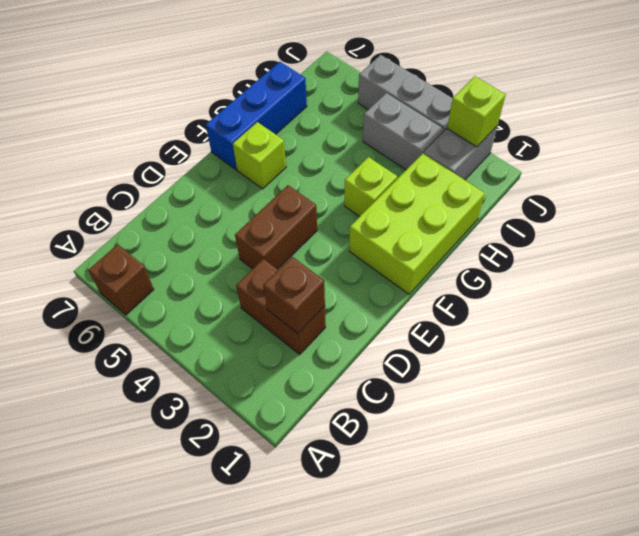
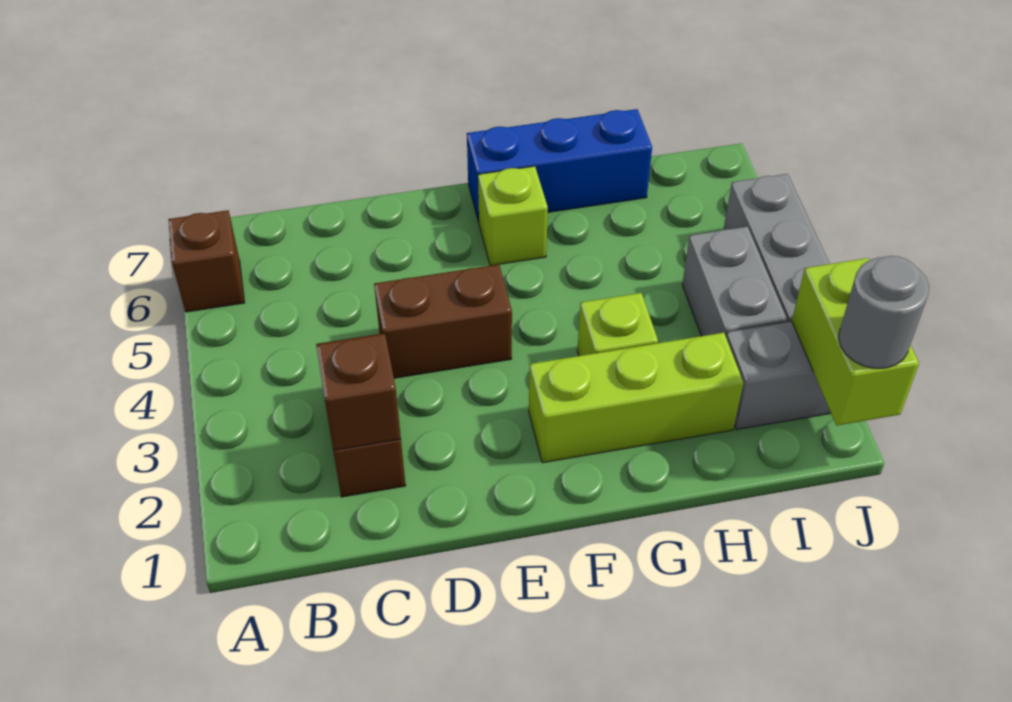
lime 2x3 brick [349,153,485,294] -> lime 1x3 brick [529,333,743,463]
none -> grey 1x1 round brick [839,256,929,368]
lime 1x1 brick [447,76,506,147] -> lime 1x2 brick [792,258,919,425]

